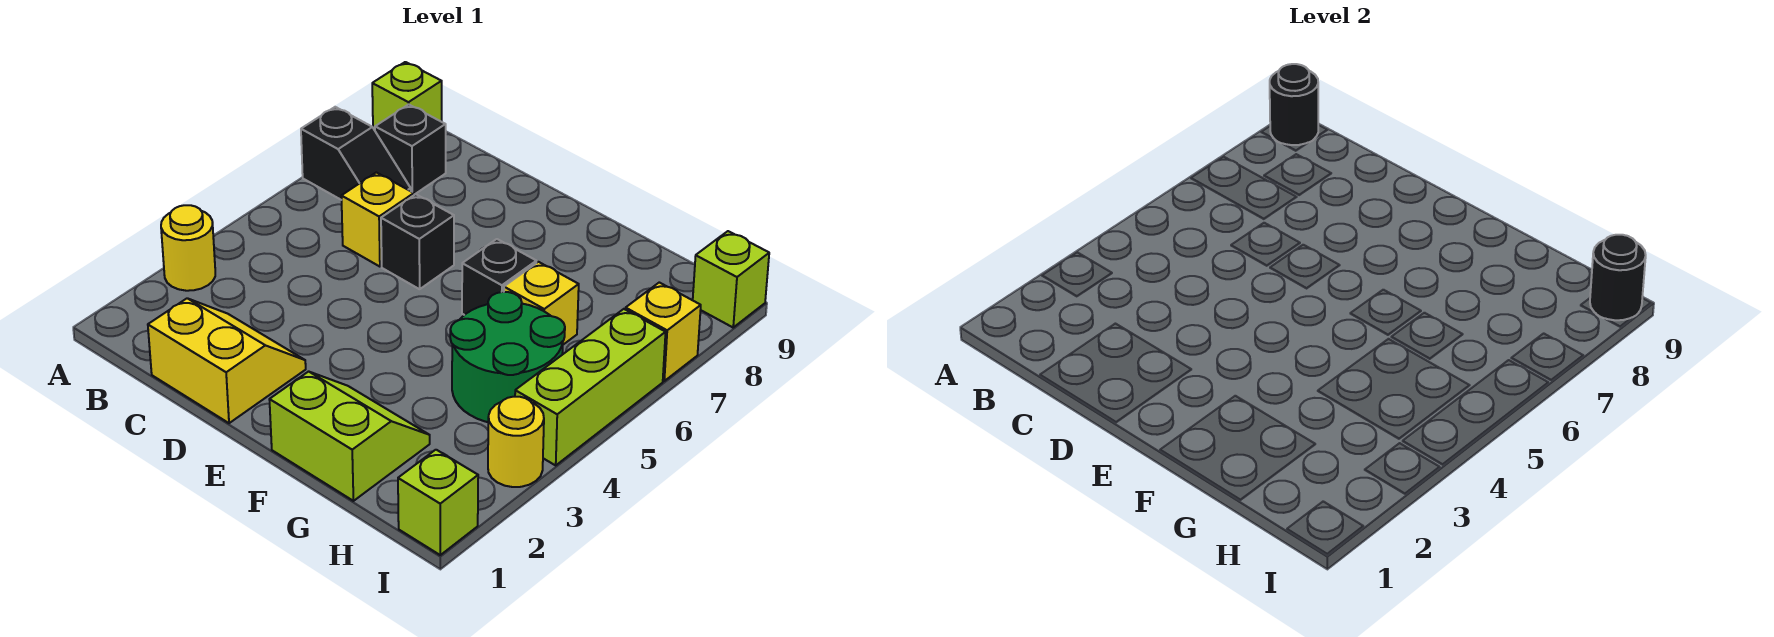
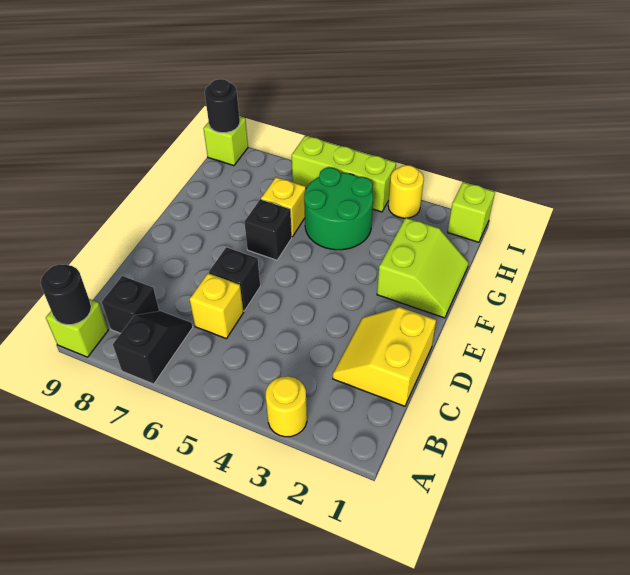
lime 2x2 slope [269,371,430,501] -> lime 2x2 slope turned to [377,218,469,318]
yellow 1x1 brick [625,282,701,381] -> none

